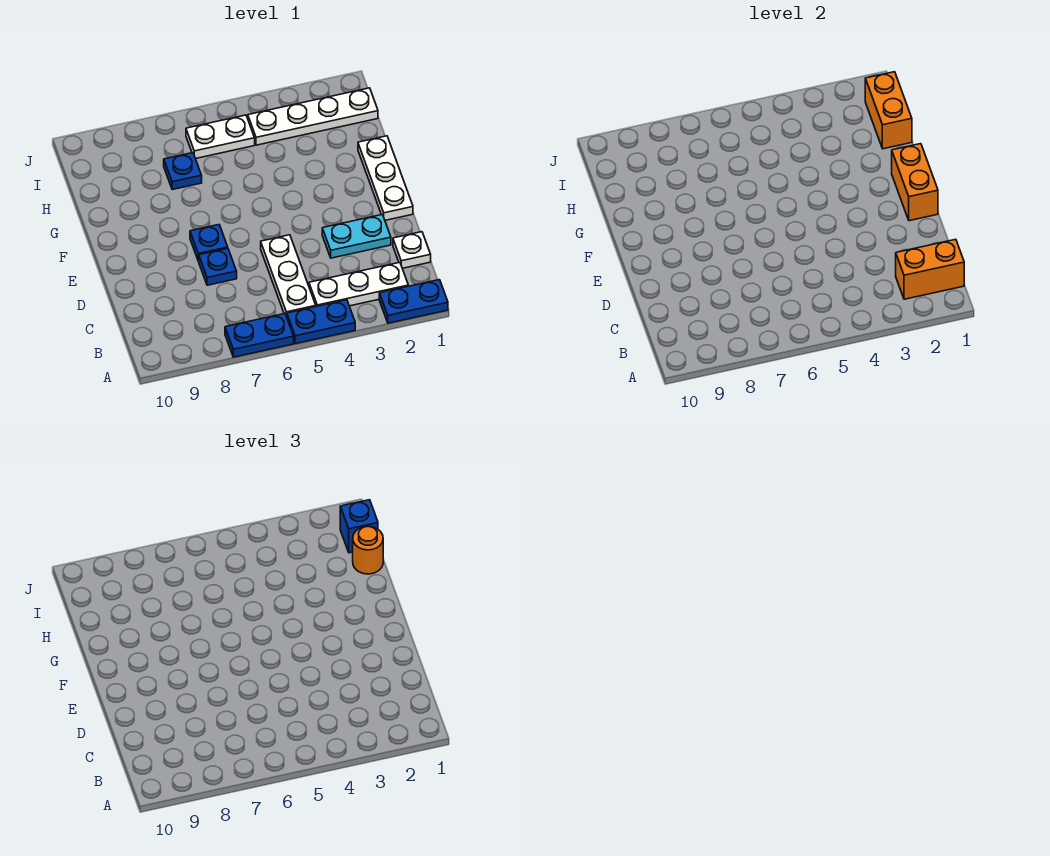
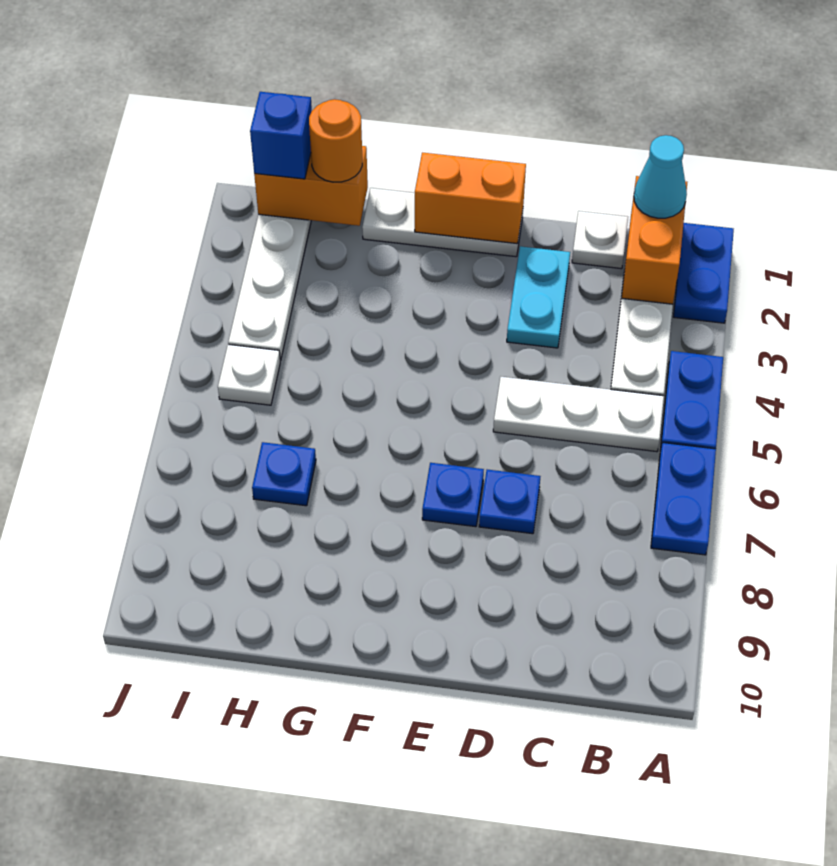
none -> cyan 1x1 cone [634,135,687,218]
white 1x2 plate [186,115,255,159] -> white 1x1 plate [218,344,280,405]

